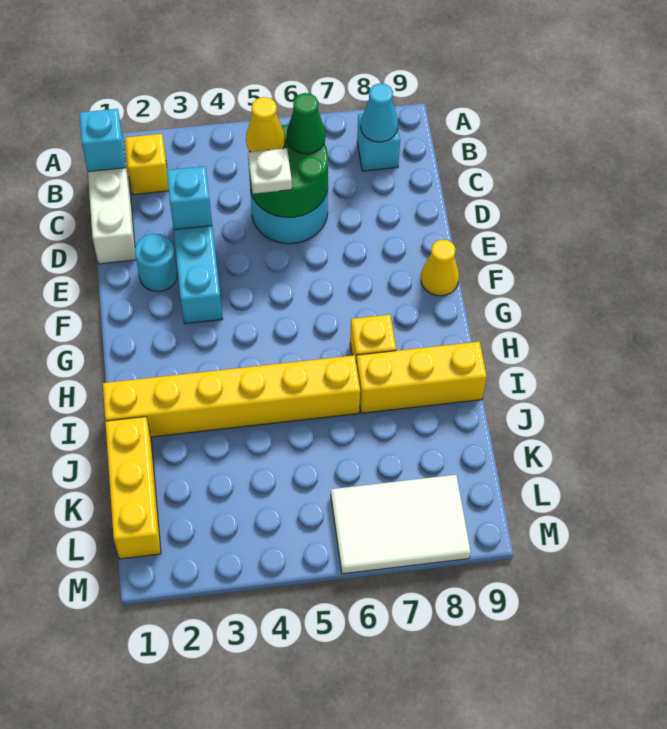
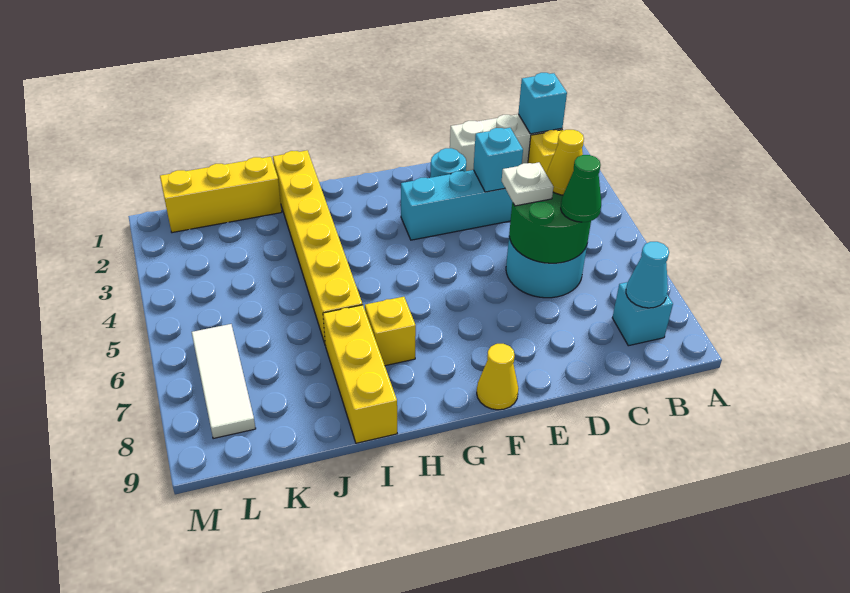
white 2x3 tile [331,475,471,574] -> white 1x3 tile [192,324,256,439]

